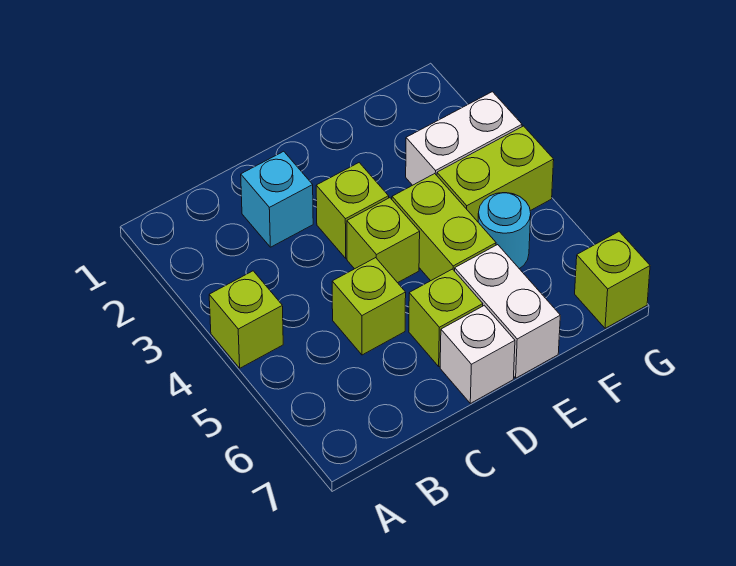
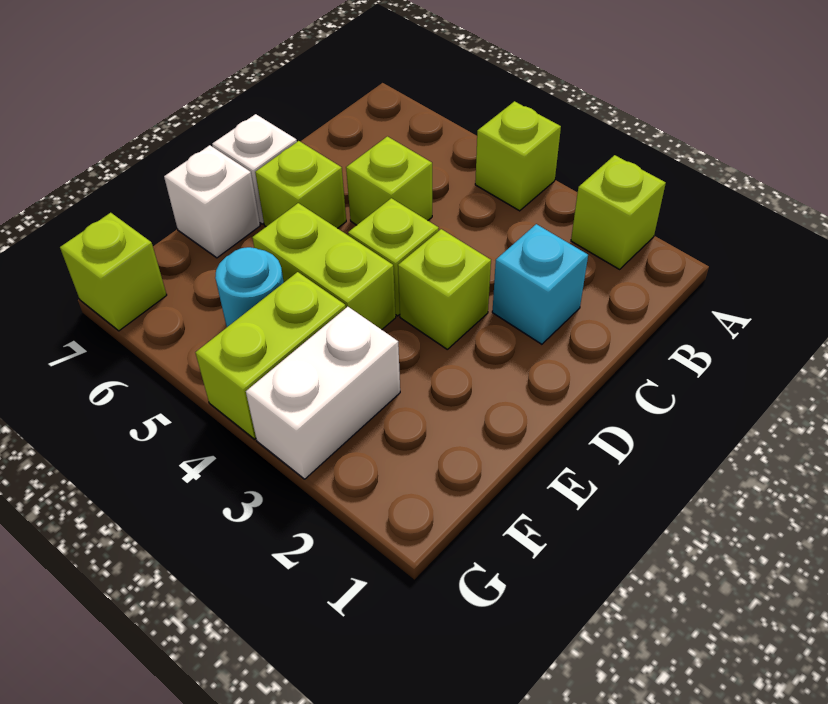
none -> lime 1x1 brick [571,155,666,269]
white 1x2 brick [455,245,560,378] -> white 1x1 brick [164,145,260,258]

